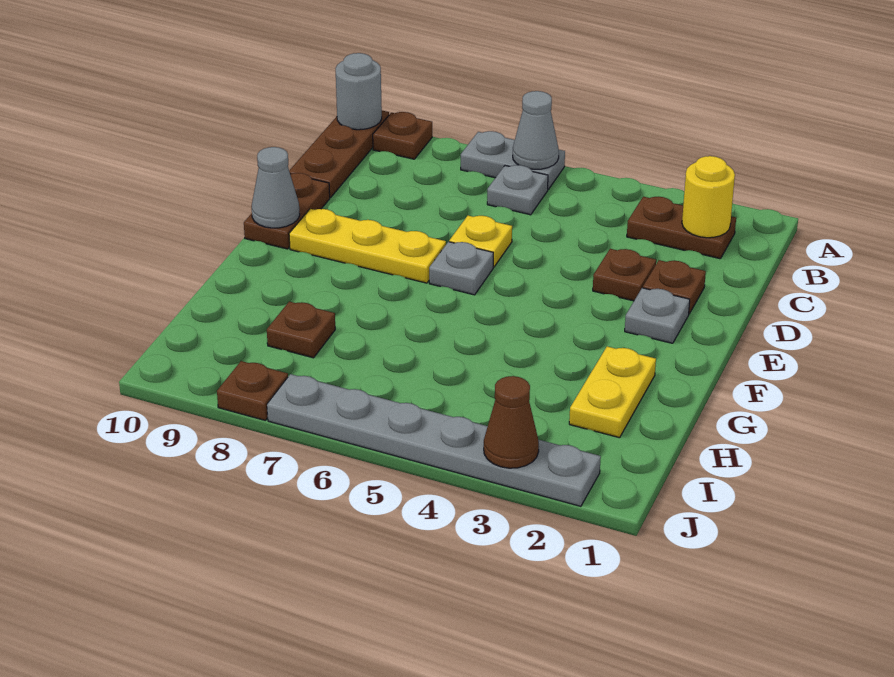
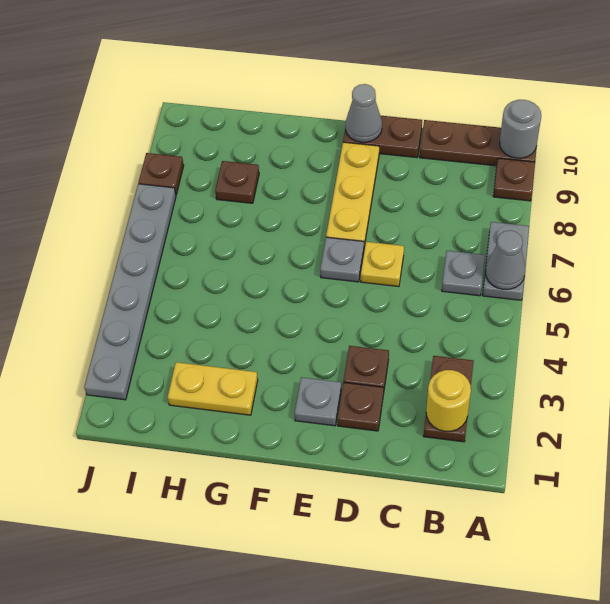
brown 1x1 cone [484,376,539,468] -> none

